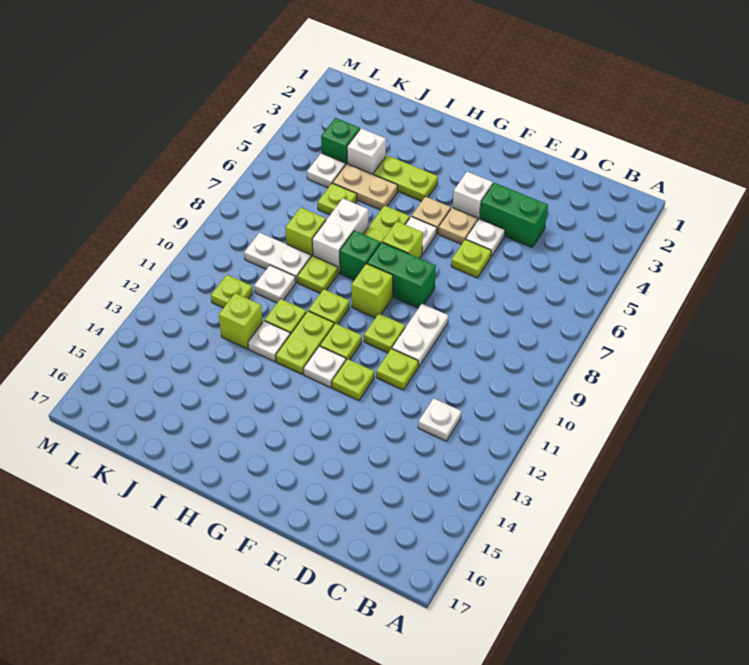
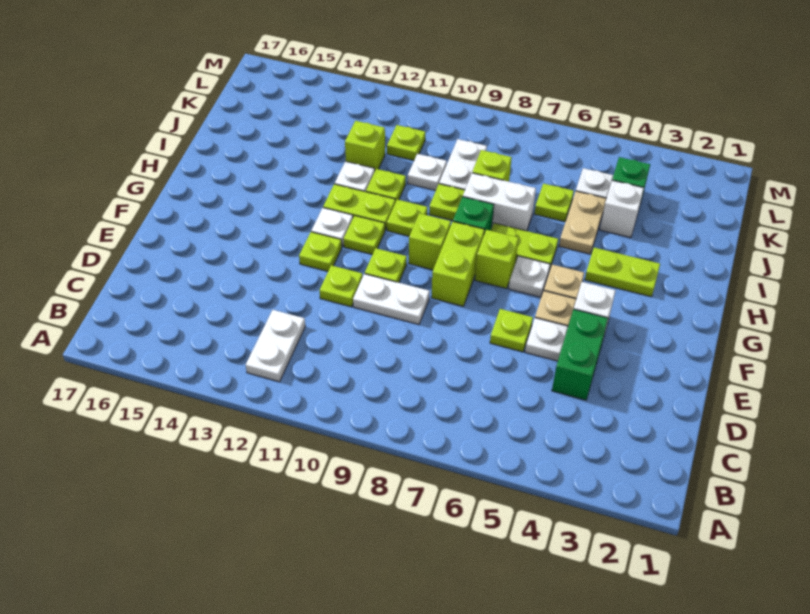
white 1x1 plate [418,398,461,441] -> white 1x2 plate [246,310,305,382]
green 1x2 brick [367,242,436,308] -> lime 1x2 brick [431,222,485,306]
lime 1x2 plate [373,155,438,201] -> lime 1x2 plate turned to [585,248,660,297]

